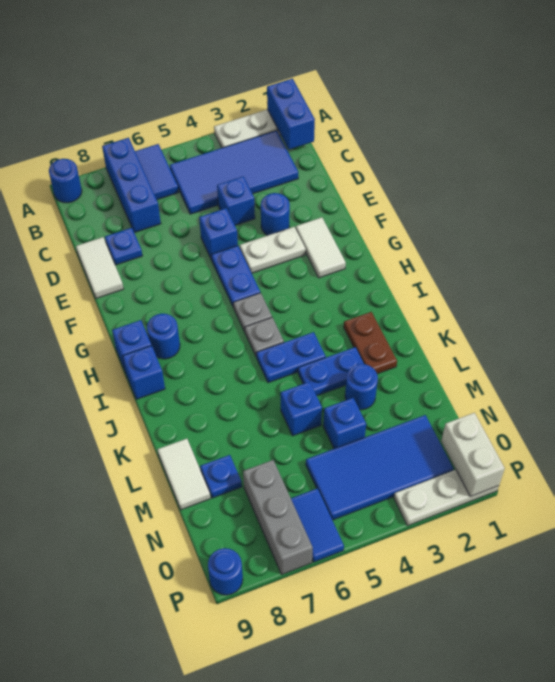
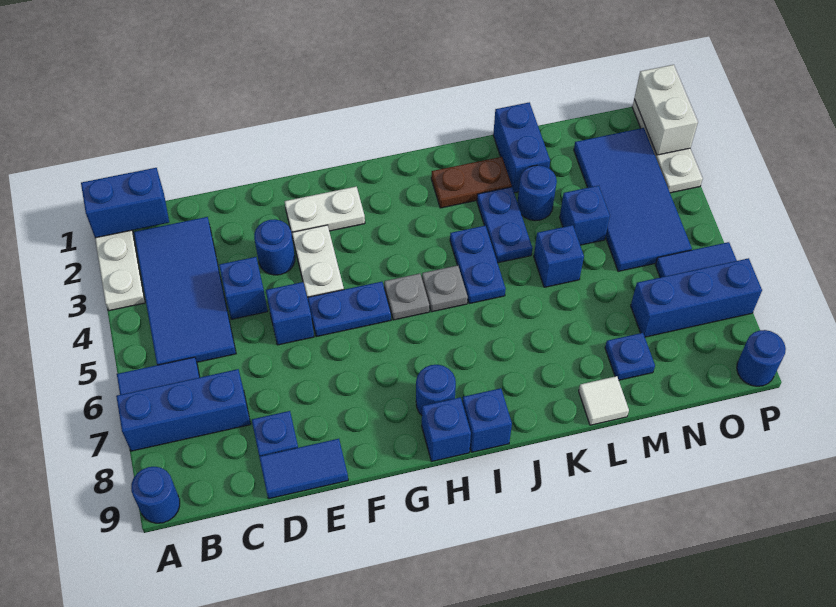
white 1x2 tile [76,237,123,298] -> blue 1x2 tile [259,439,348,499]
white 1x2 tile [296,217,346,278] -> white 1x2 plate [285,187,365,233]
none -> blue 1x2 brick [493,102,550,193]
white 1x2 tile [157,439,211,510] -> white 1x1 tile [579,376,629,425]
grey 1x3 brick [243,460,313,574] -> blue 1x3 brick [631,258,762,337]
white 1x2 brick [441,413,505,497] -> white 1x2 brick turned to [634,65,698,155]

